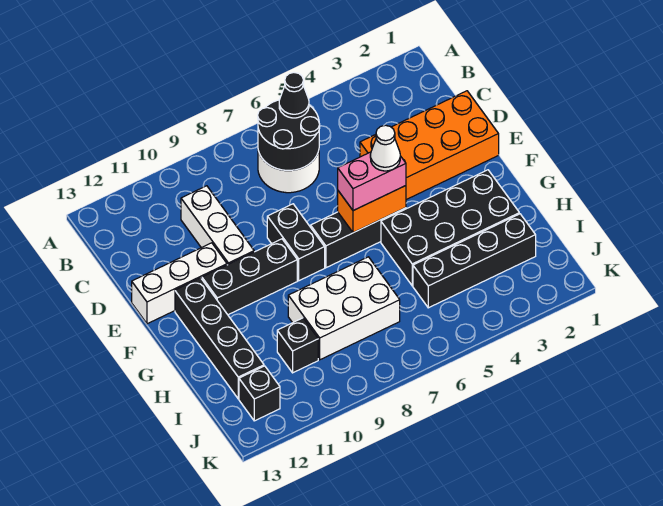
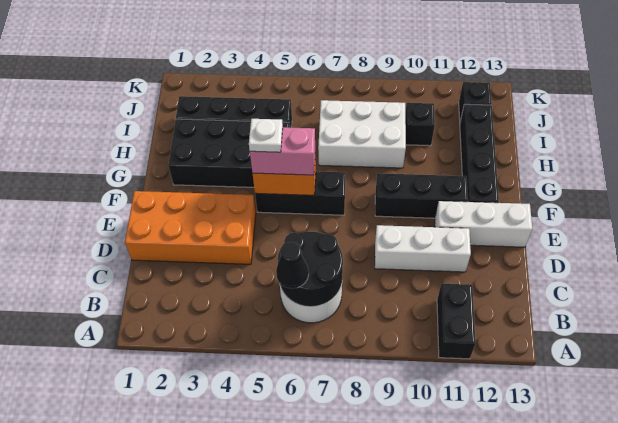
white 1x3 brick [181,186,254,265] -> white 1x3 brick turned to [375,225,471,272]
black 1x2 brick [267,204,325,281] -> black 1x2 brick moved to [437,284,475,359]
white 1x1 cone [370,125,400,171] -> white 1x1 plate [249,119,283,152]

